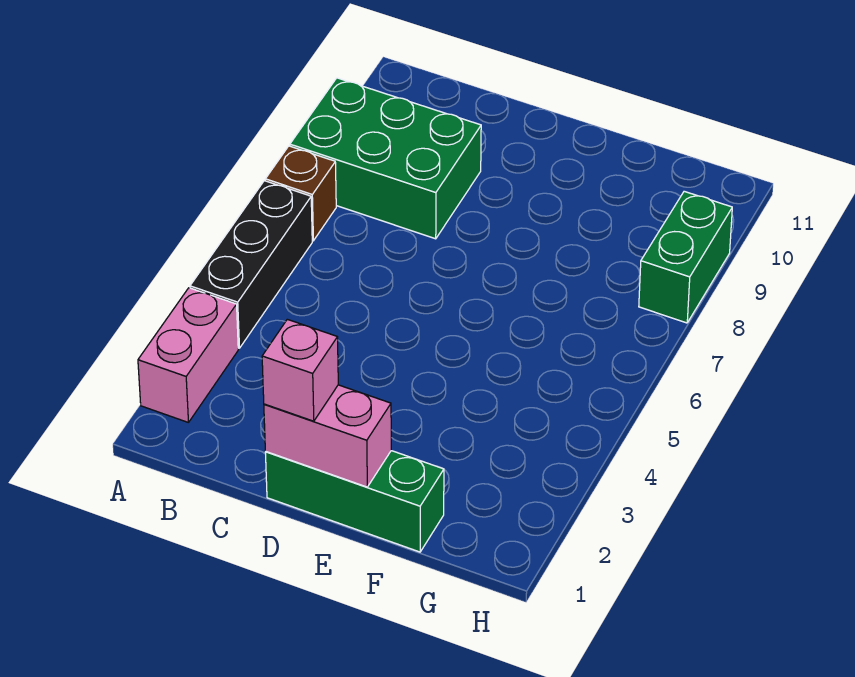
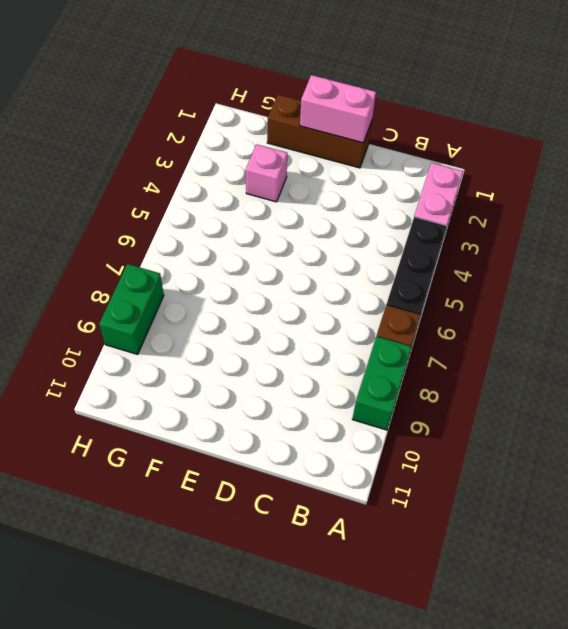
green 2x3 brick [290,78,481,239] -> green 1x2 brick [352,336,412,430]
green 1x3 brick [265,451,444,552] -> brown 1x3 brick [267,95,372,168]
pink 1x1 brick [262,319,338,421] -> pink 1x1 brick moved to [246,144,287,202]

